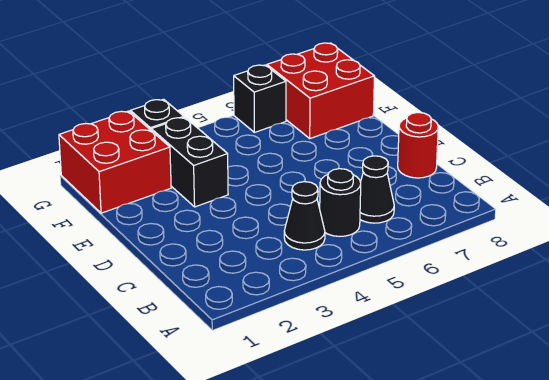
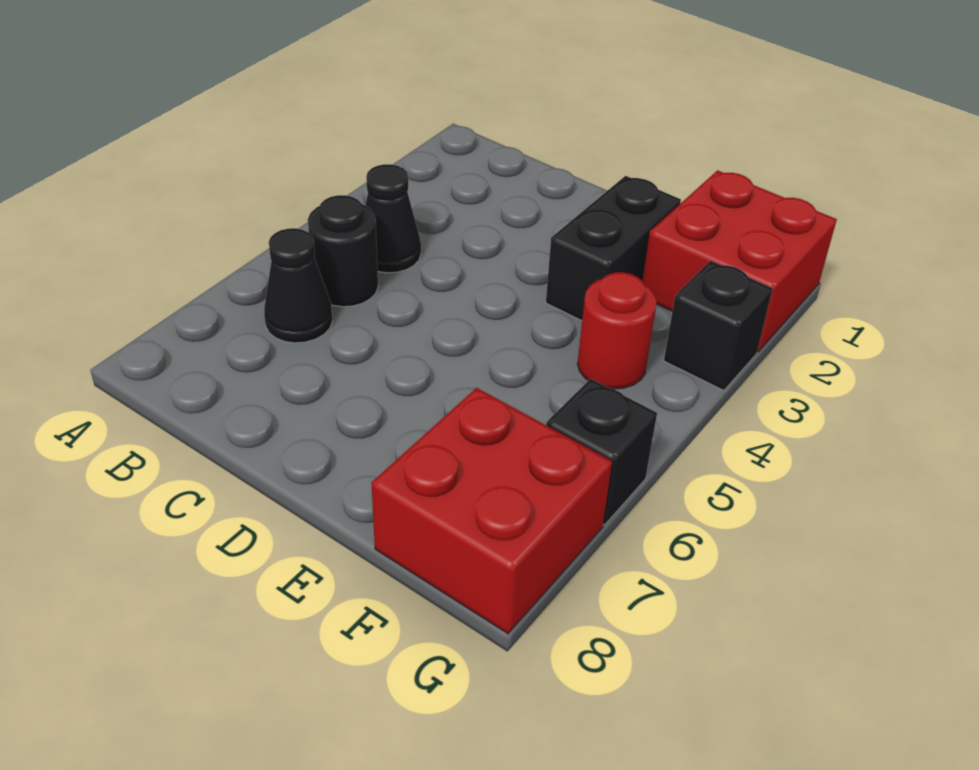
red 1x1 round brick [398,112,438,178] -> red 1x1 round brick moved to [577,272,657,389]
black 1x2 brick [151,117,228,207] -> black 1x2 brick turned to [546,176,681,321]

